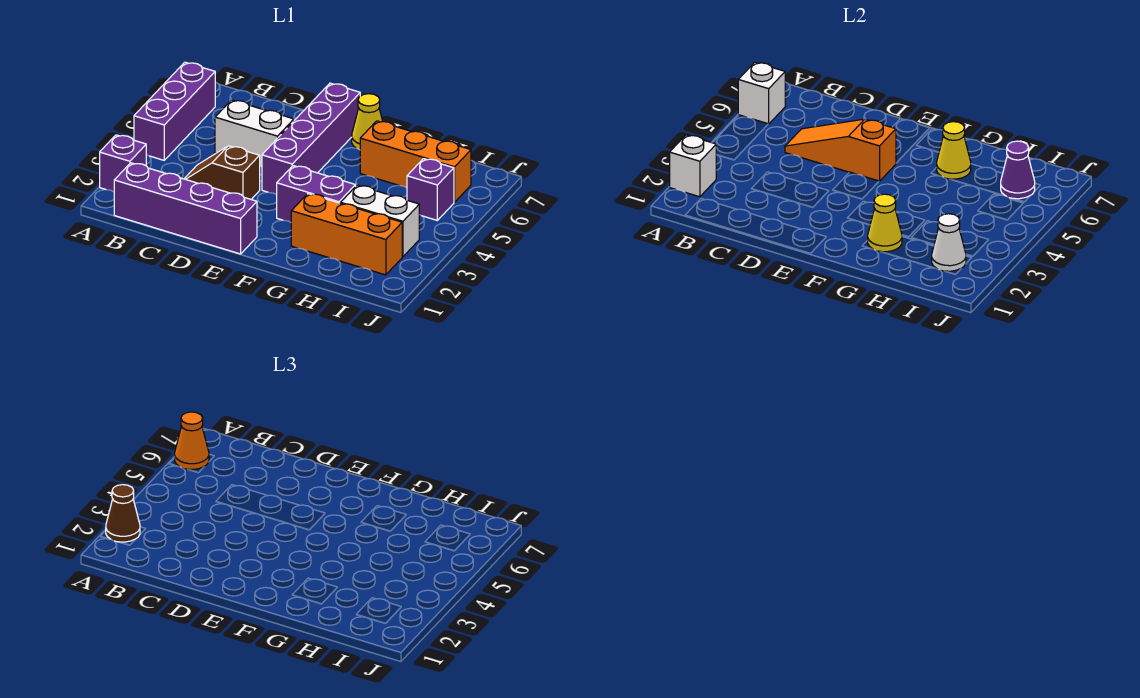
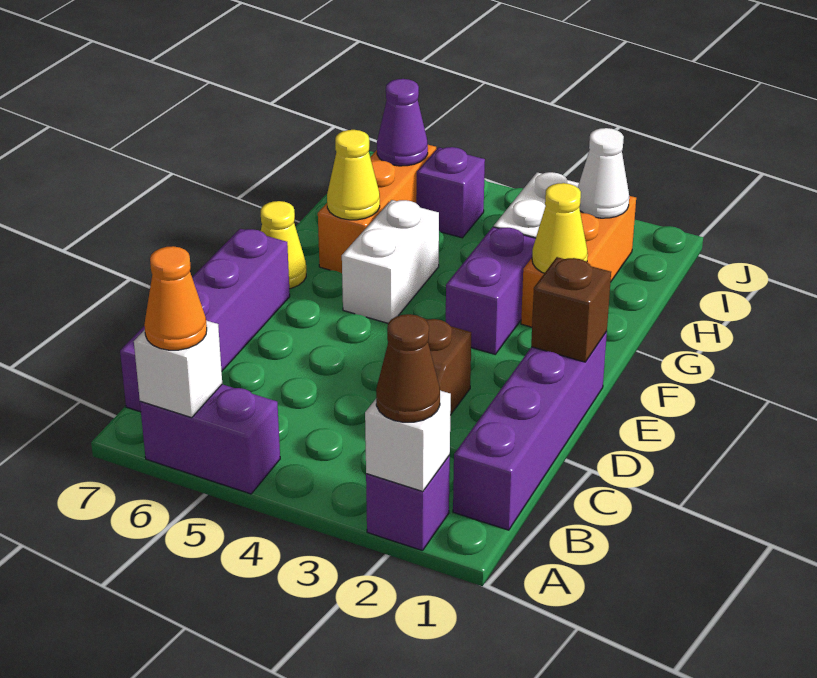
purple 1x3 brick [134,62,215,160] -> purple 1x2 brick [140,384,280,494]
white 1x2 brick [215,100,294,167] -> white 1x2 brick moved to [342,200,439,323]
orange 1x3 slope [785,119,896,181] -> none
none -> brown 1x1 brick [531,257,611,362]
purple 1x4 brick [262,83,360,195] -> purple 1x4 brick turned to [120,229,290,412]

